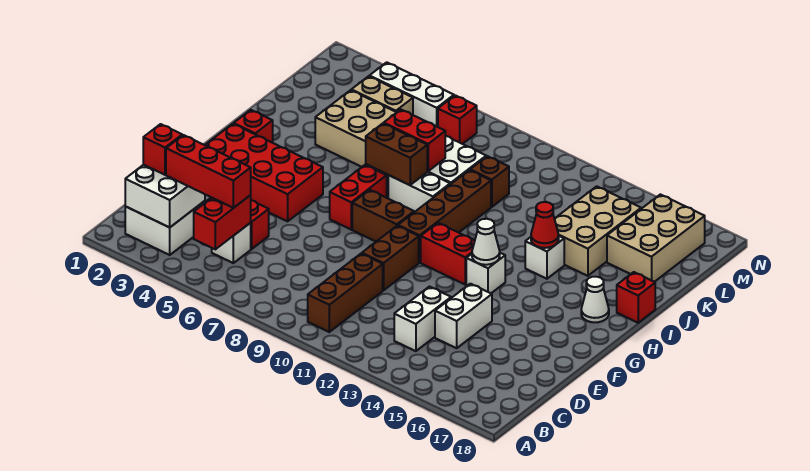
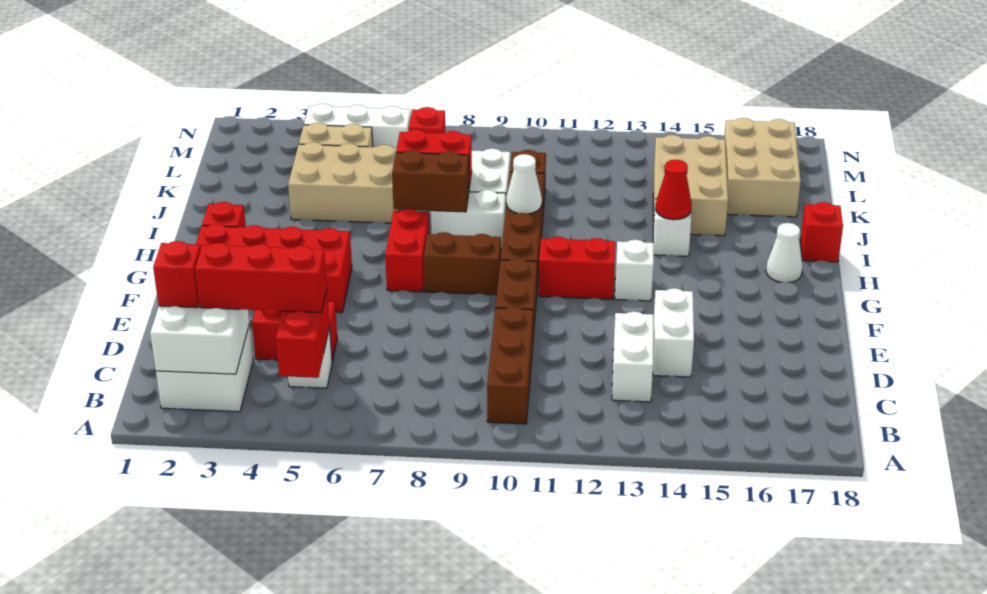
white 1x1 cone [472,219,500,265] -> white 1x1 cone moved to [506,154,542,214]

